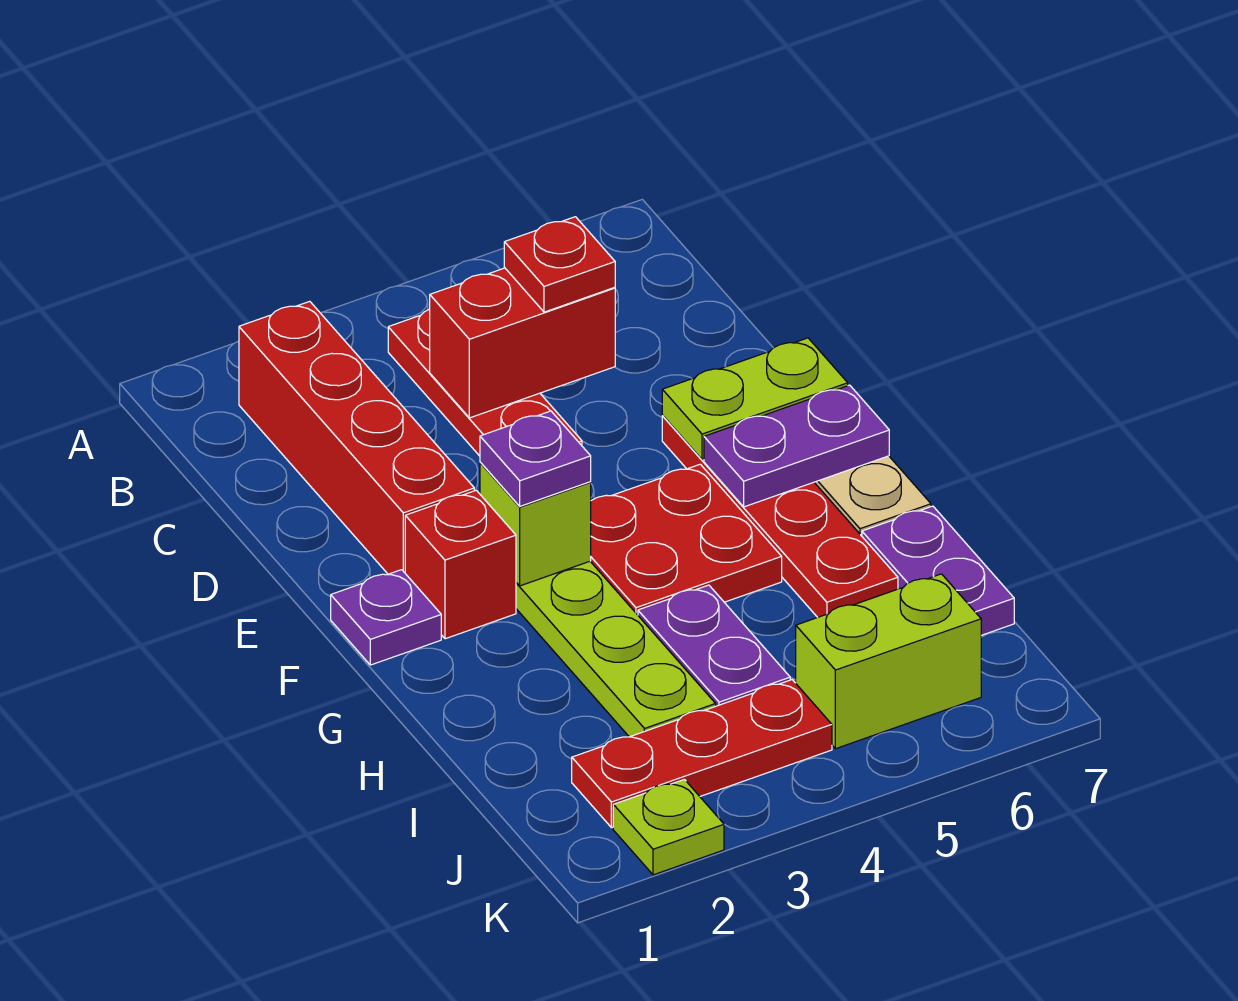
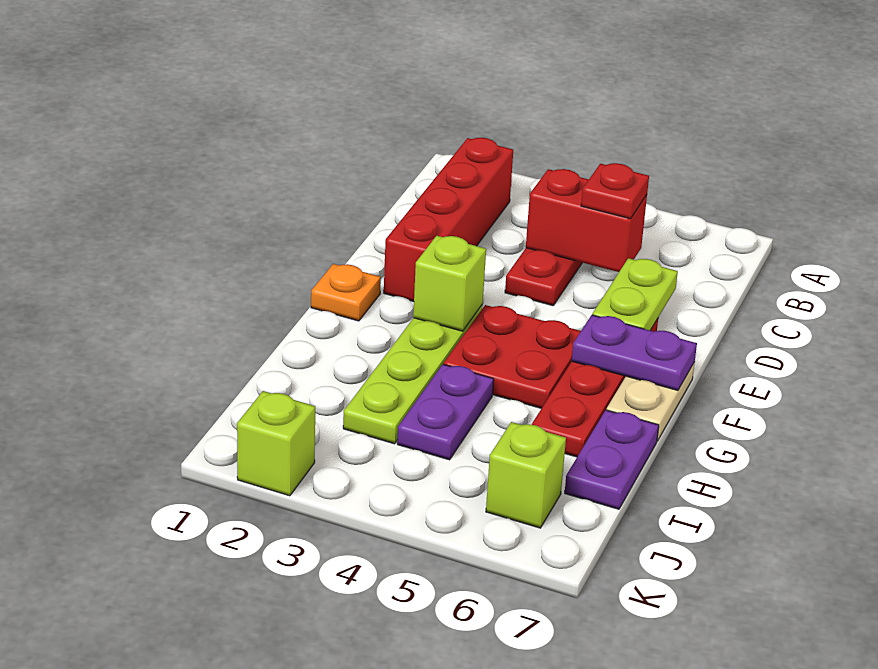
lime 1x2 plate [662,338,848,460] -> lime 1x2 plate turned to [592,258,678,330]
purple 1x1 plate [331,570,441,665] -> orange 1x1 plate [311,264,381,321]
red 1x1 brick [405,490,516,639] -> none
purple 1x1 plate [480,411,591,506] -> none
red 1x3 plate [572,680,832,828] -> none
lime 1x2 brick [796,574,981,749] -> lime 1x1 brick [486,422,566,528]
lime 1x1 plate [613,779,724,875] -> lime 1x1 brick [237,391,315,496]

